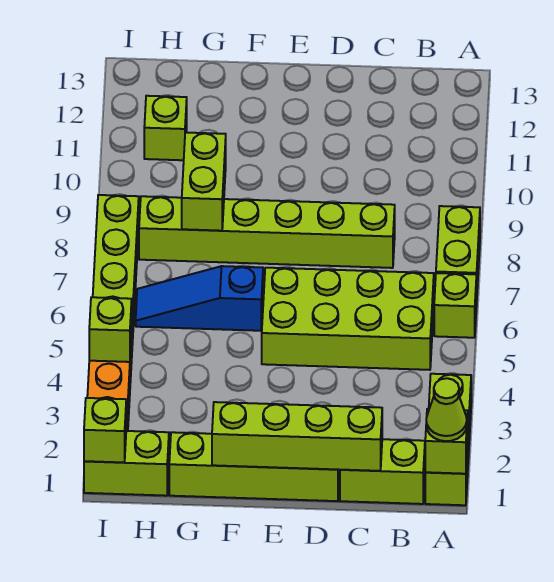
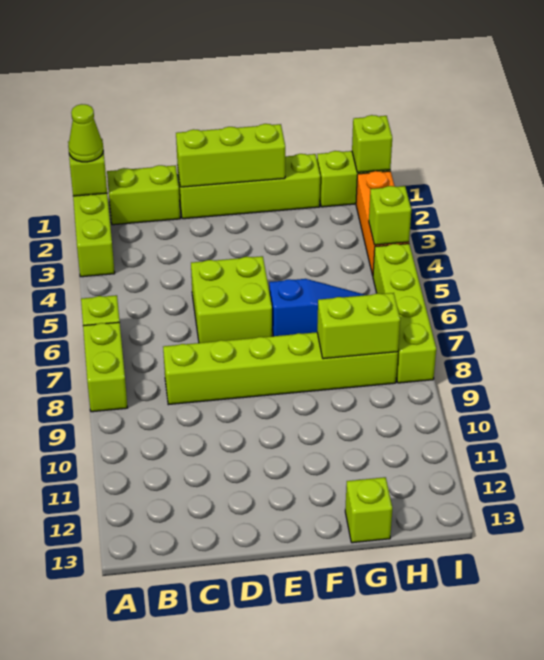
lime 2x4 brick [262,268,434,370] -> lime 2x2 brick [191,256,272,343]
lime 1x4 brick [212,402,382,471] -> lime 1x3 brick [176,124,285,187]
lime 1x2 brick [182,133,226,231] -> lime 1x2 brick turned to [317,293,400,359]
lime 1x1 brick [144,96,187,160] -> lime 1x1 brick moved to [345,477,392,543]

